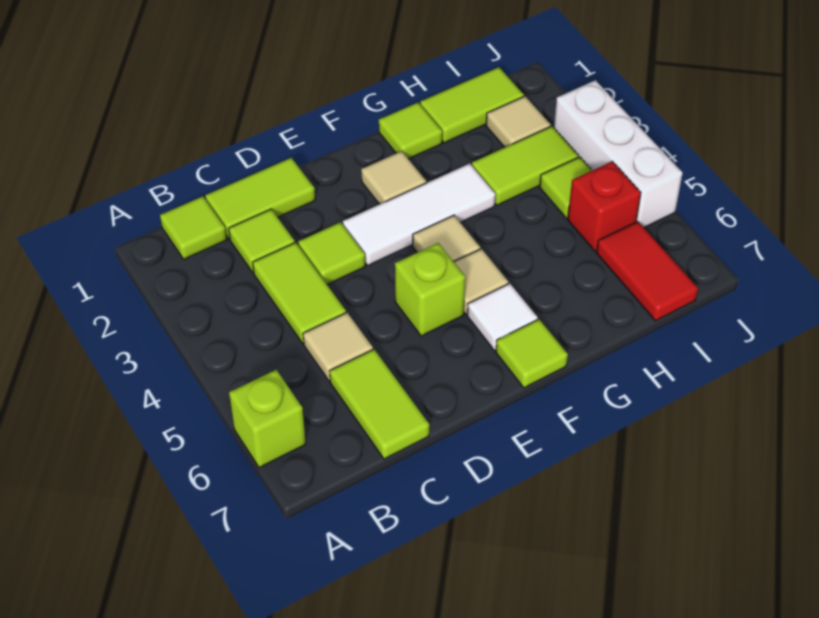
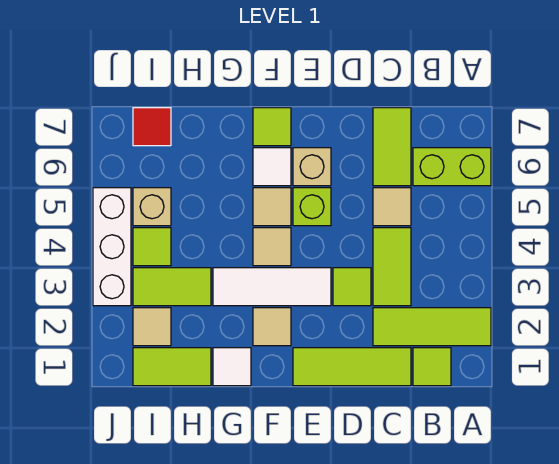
lime 1x1 brick [229,370,306,468] -> lime 1x2 brick [413,148,491,186]
lime 1x2 tile [205,158,315,239] -> lime 1x3 tile [293,348,411,386]
lime 1x1 tile [229,209,295,273] -> lime 1x3 tile [373,308,491,346]
none -> tan 1x1 brick [293,148,331,186]
lime 1x1 tile [379,103,442,159] -> white 1x1 tile [213,348,251,386]
red 1x1 brick [568,161,641,251] -> tan 1x1 brick [133,188,171,226]
red 1x2 tile [597,221,698,321] -> red 1x1 tile [133,108,171,146]

